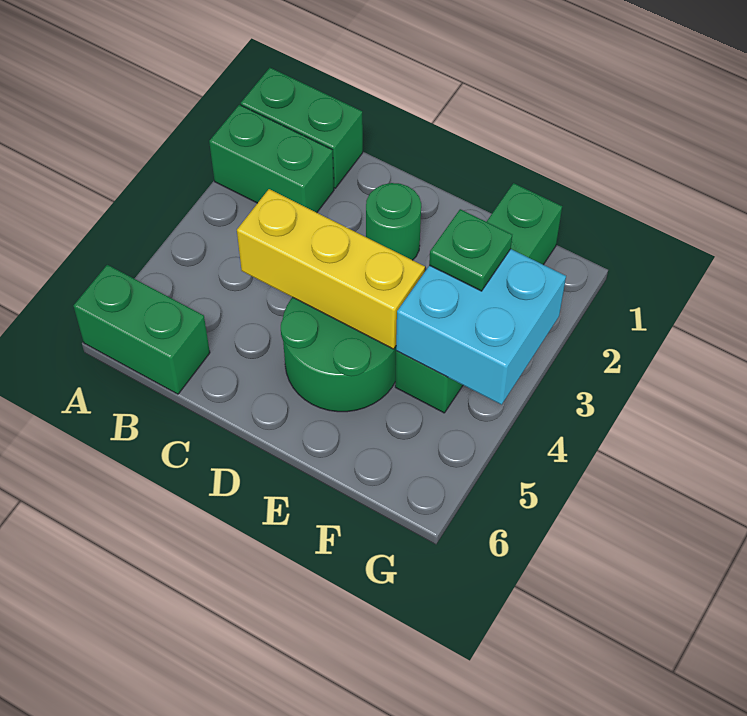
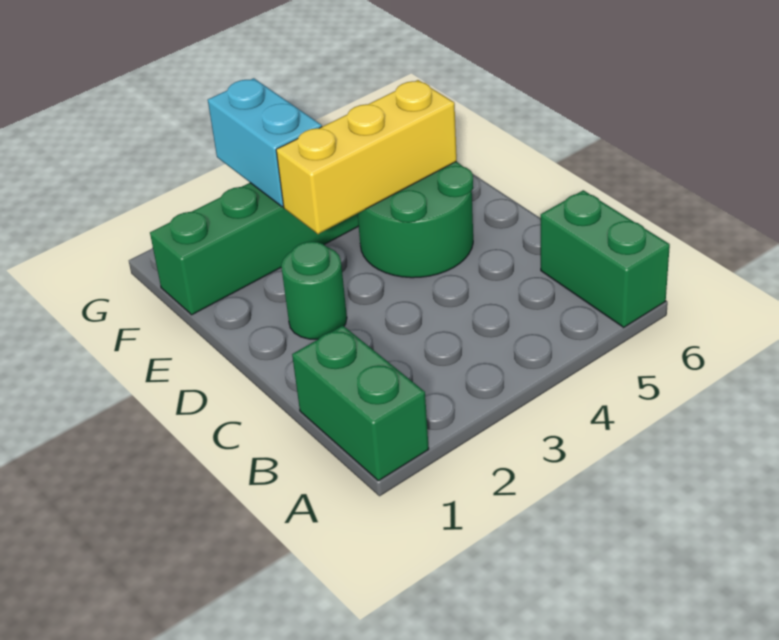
green 1x2 brick [209,105,334,213] -> none
yellow 1x3 brick [237,189,425,349] -> yellow 1x3 brick turned to [276,80,457,234]
cyan 2x2 brick [396,249,566,405] -> cyan 1x2 brick [208,78,322,207]
green 1x1 plate [429,209,512,291] -> none

